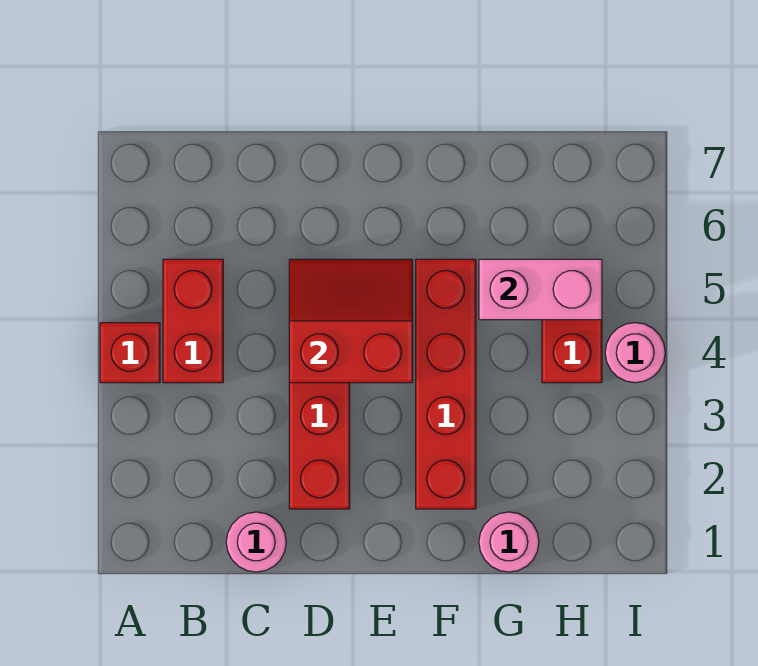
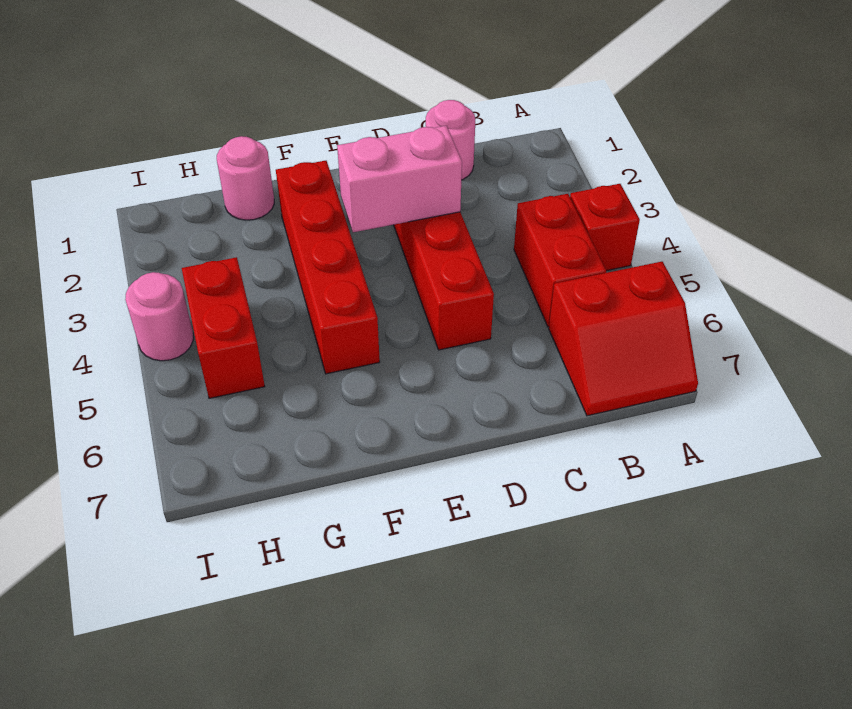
red 2x2 slope [289,259,413,383] -> red 2x2 slope moved to [549,262,698,416]
pink 1x2 brick [479,259,602,320] -> pink 1x2 brick moved to [337,126,462,232]

